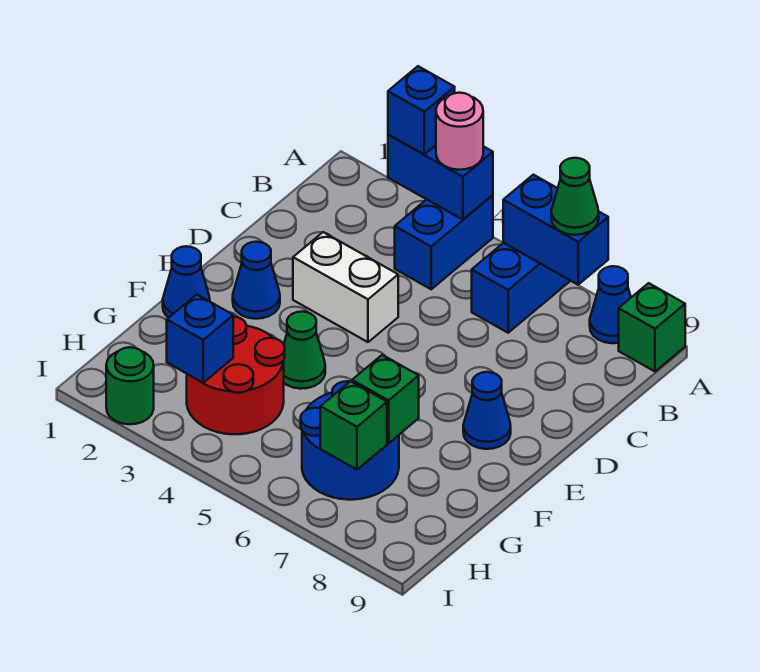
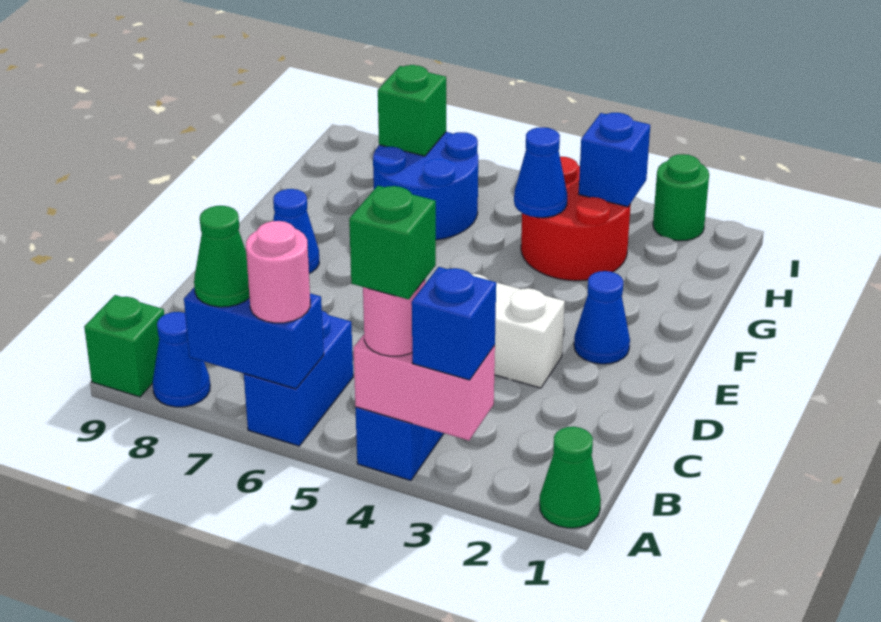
blue 1x2 brick [388,134,493,220] -> pink 1x2 brick [353,335,495,441]
none -> pink 1x1 round brick [246,221,310,323]
blue 1x1 cone [163,246,210,318] -> blue 1x1 cone moved to [514,127,567,218]
green 1x1 cone [283,312,325,389] -> green 1x1 cone moved to [539,427,601,528]
green 1x1 brick [352,355,419,443] -> green 1x1 brick moved to [349,186,436,300]

